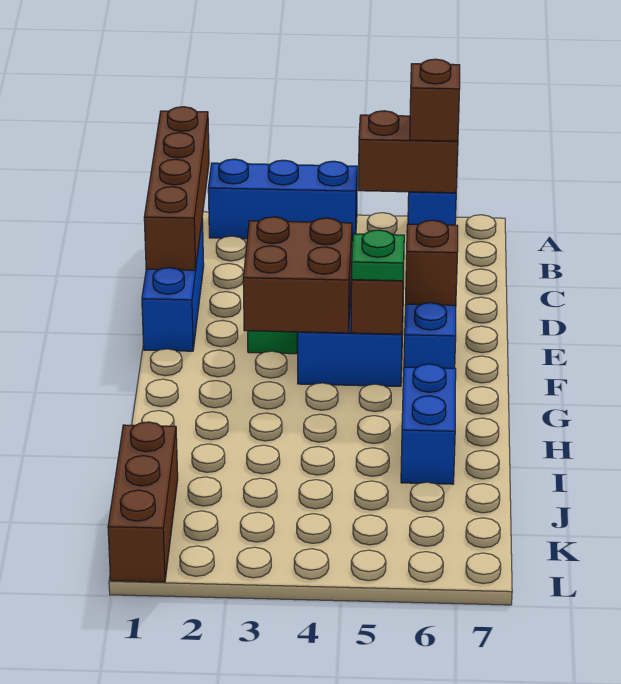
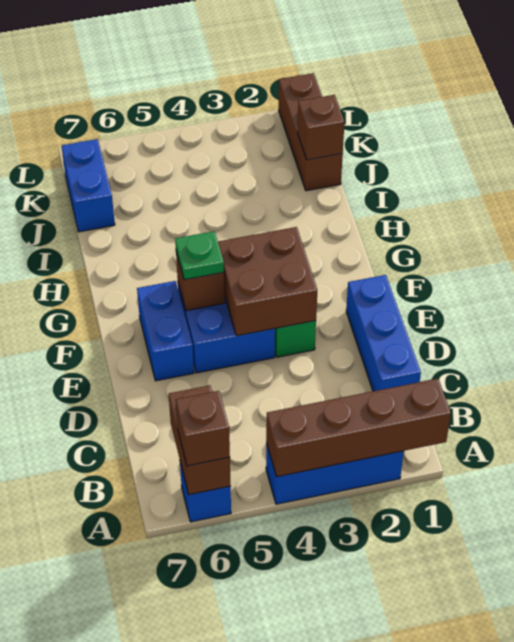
brown 1x4 brick [144,107,209,270] -> brown 1x4 brick turned to [266,379,451,477]
brown 1x2 brick [358,111,458,193] -> brown 1x2 brick turned to [169,385,231,495]
brown 1x1 brick [406,220,458,305] -> brown 1x1 brick moved to [298,95,345,160]
blue 1x2 brick [401,364,456,484] -> blue 1x2 brick moved to [62,139,115,232]

